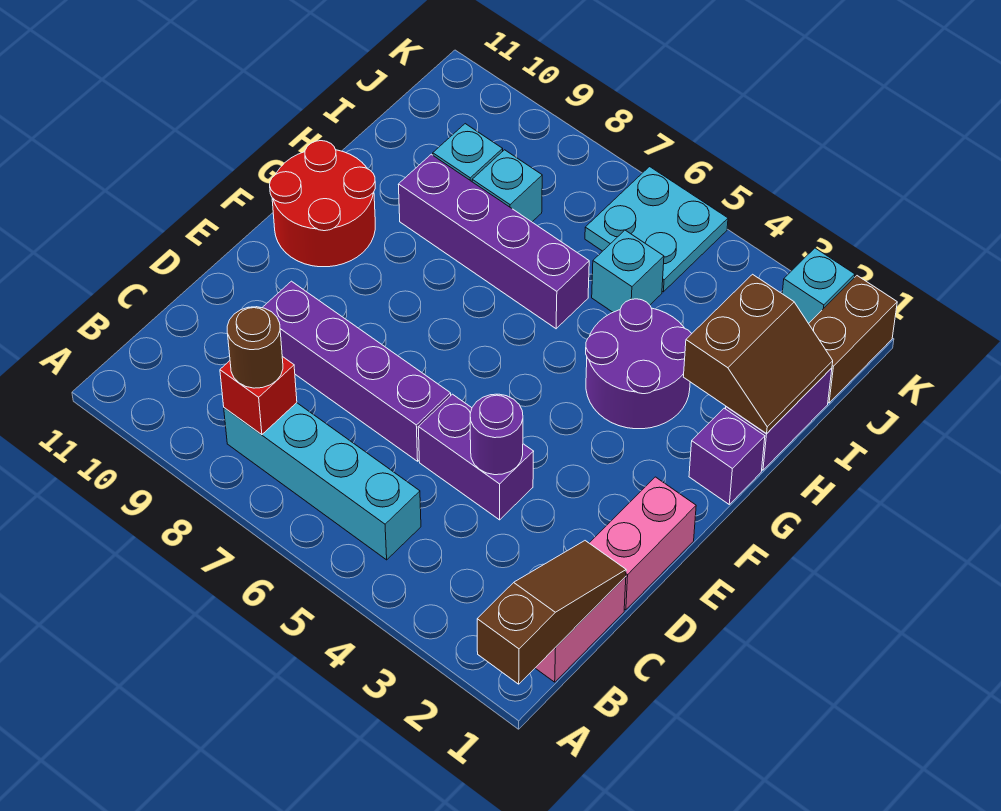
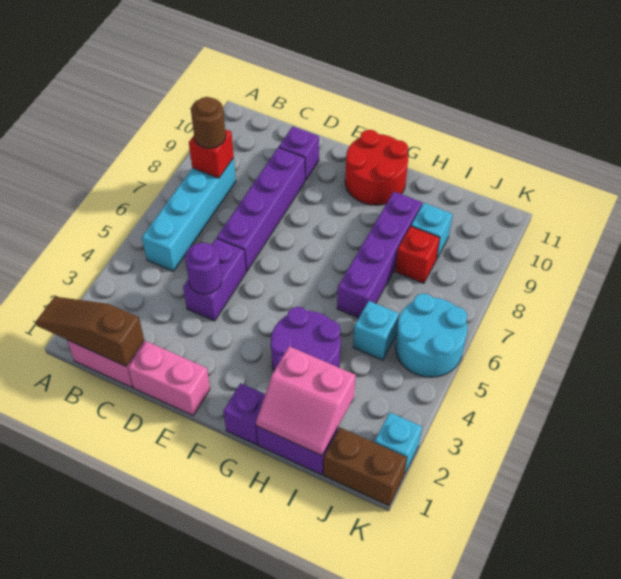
brown 1x3 slope [477,541,626,684] -> brown 1x3 slope turned to [36,297,144,366]
none -> purple 1x1 brick [279,126,319,181]
brown 2x2 slope [684,274,833,433] -> pink 2x2 slope [256,346,356,455]
cyan 1x1 brick [472,150,542,222] -> red 1x1 brick [395,226,440,283]
cyan 2x2 plate [585,167,728,292] -> cyan 2x2 round brick [395,293,467,377]

